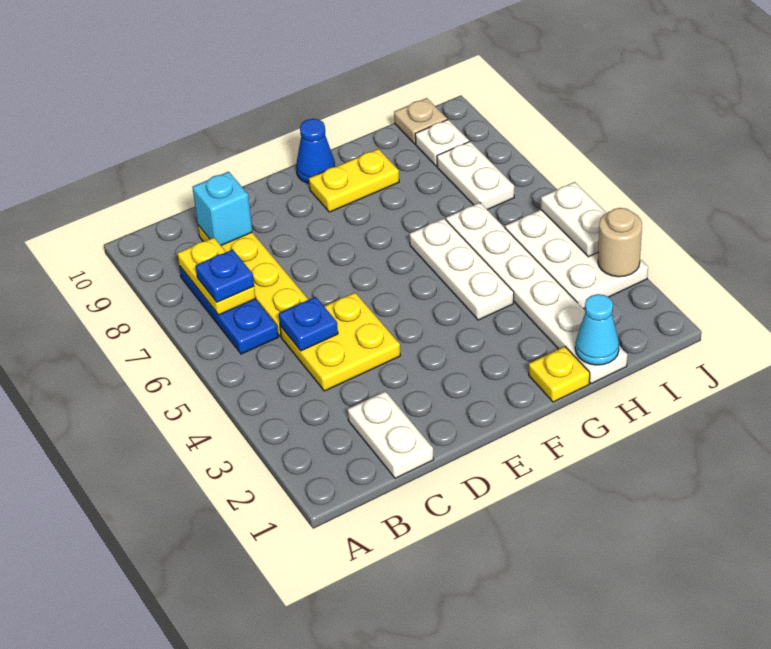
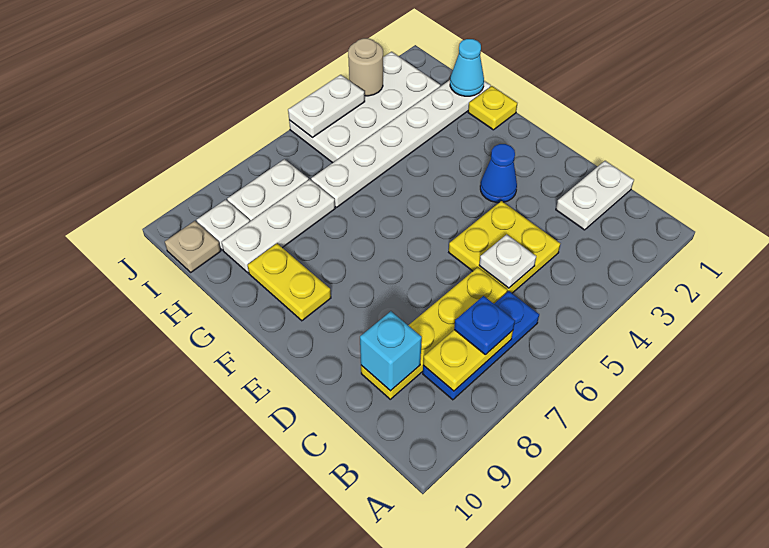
blue 1x1 plate [279,297,338,351] -> white 1x1 plate [479,234,536,288]
blue 1x1 cone [296,119,335,183] -> blue 1x1 cone moved to [480,144,517,203]
white 1x3 plate [409,218,514,320] -> white 1x3 plate moved to [222,179,335,273]
white 2x3 plate [505,210,648,309] -> white 2x4 plate [289,52,440,163]

